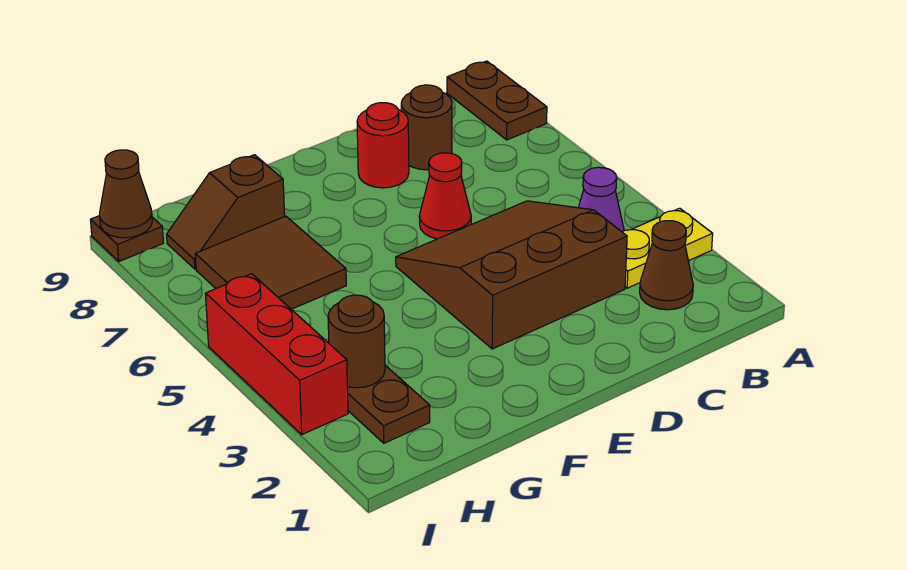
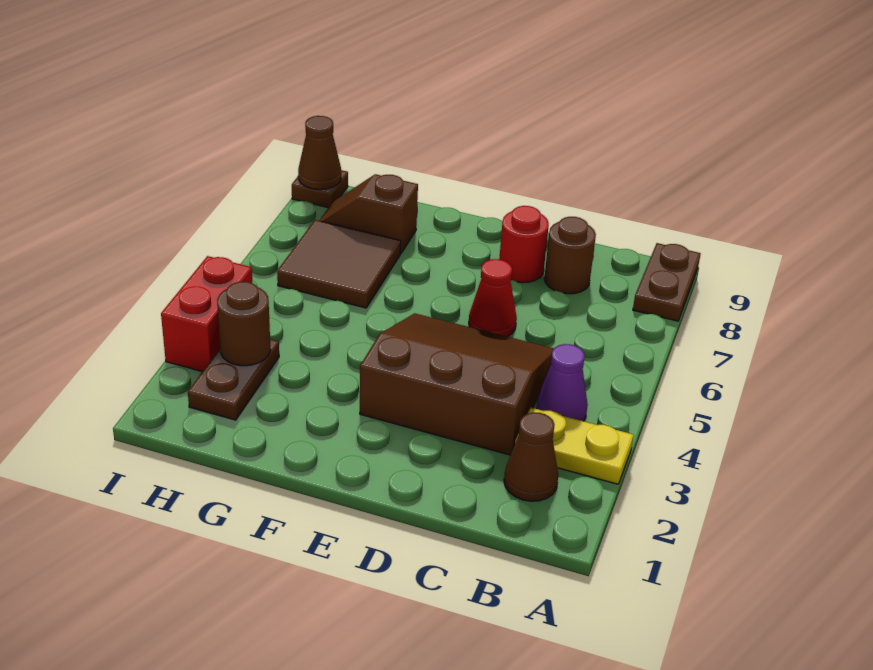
red 1x3 brick [206,274,348,434] -> red 1x2 brick [161,256,252,372]

